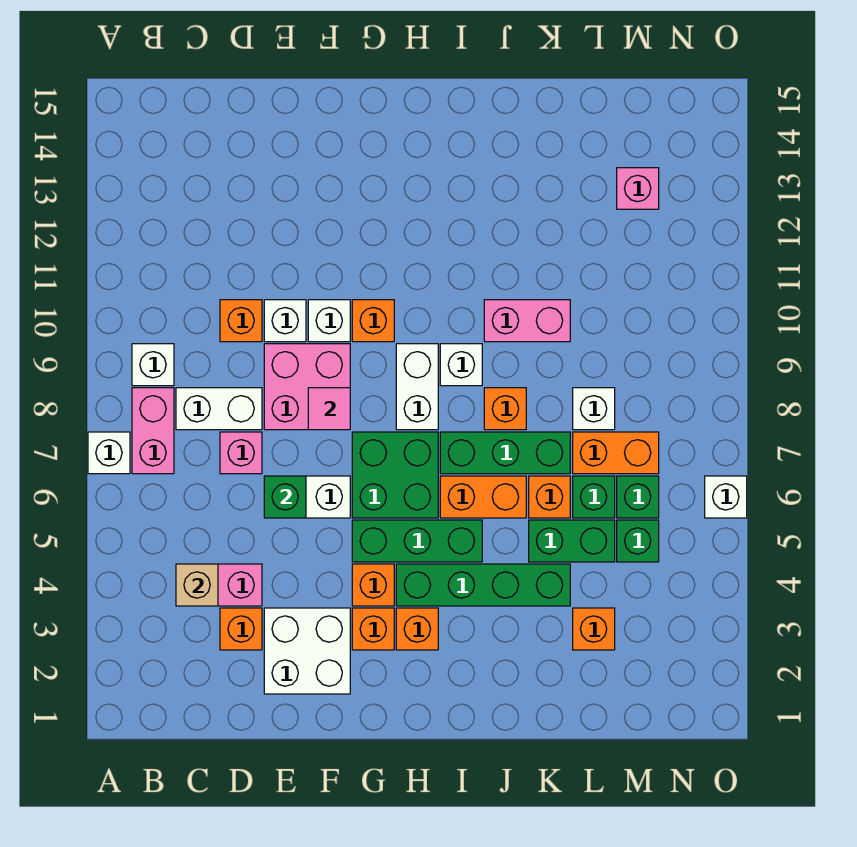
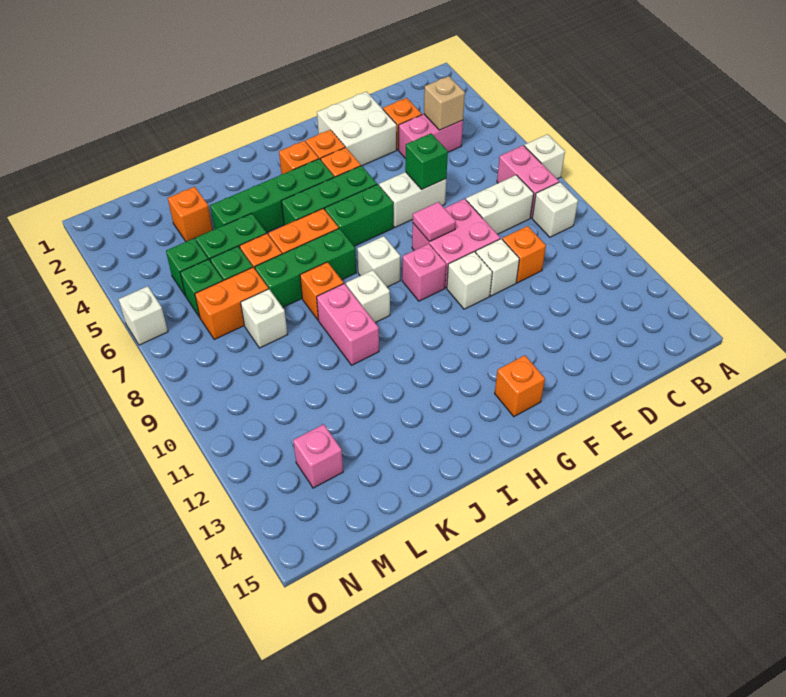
pink 1x1 brick [220,432,262,474] -> pink 1x1 brick moved to [402,244,446,301]
green 2x2 brick [352,432,438,518] -> green 1x2 brick [325,184,393,246]
orange 1x1 brick [352,300,394,342] -> orange 1x1 brick moved to [495,355,545,417]
white 1x2 brick [396,344,438,430] -> white 1x1 brick [357,236,400,287]
pink 1x2 brick [484,300,570,342] -> pink 1x2 brick turned to [317,284,379,365]

